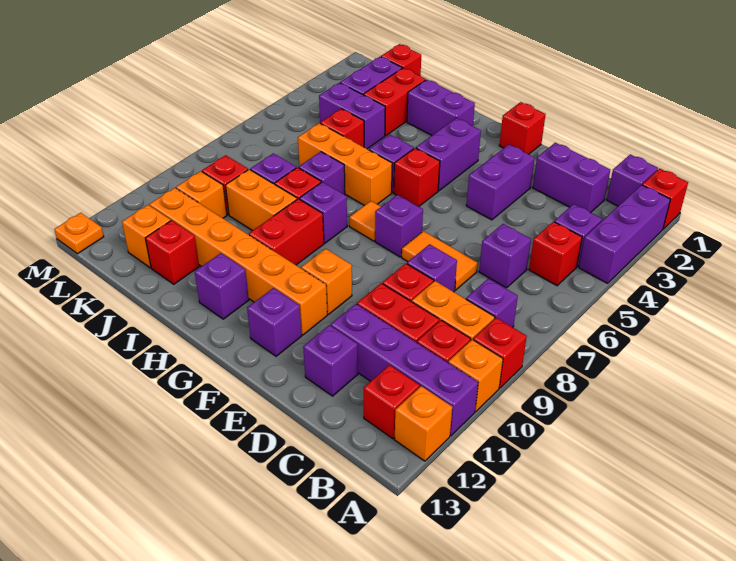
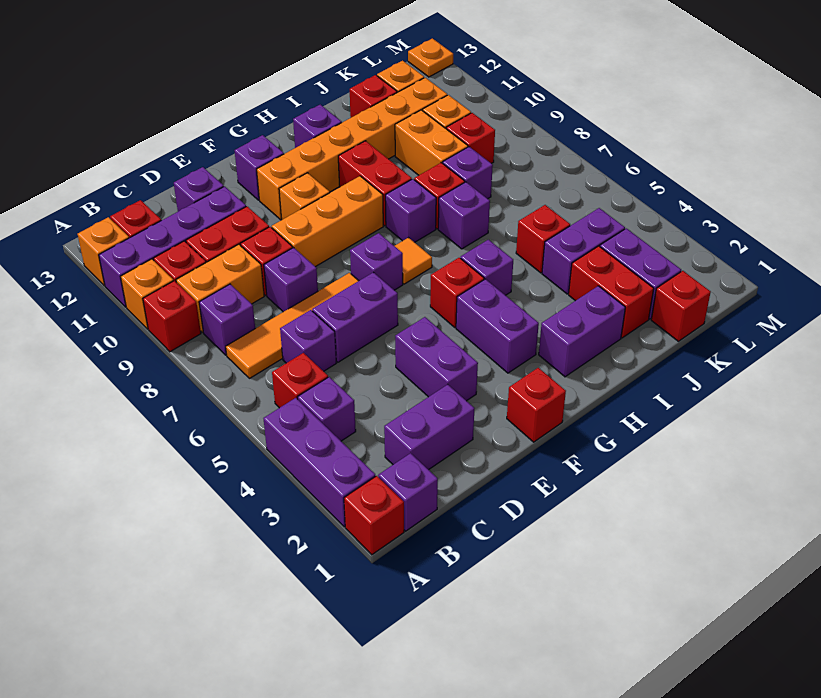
none -> purple 1x2 brick [312,272,398,362]
orange 1x2 tile [402,231,478,290] -> orange 1x4 tile [226,273,359,378]
orange 1x3 brick [298,123,392,206] -> orange 1x3 brick moved to [271,176,383,267]
orange 1x2 brick [225,169,297,231] -> orange 1x2 brick turned to [395,110,468,175]

